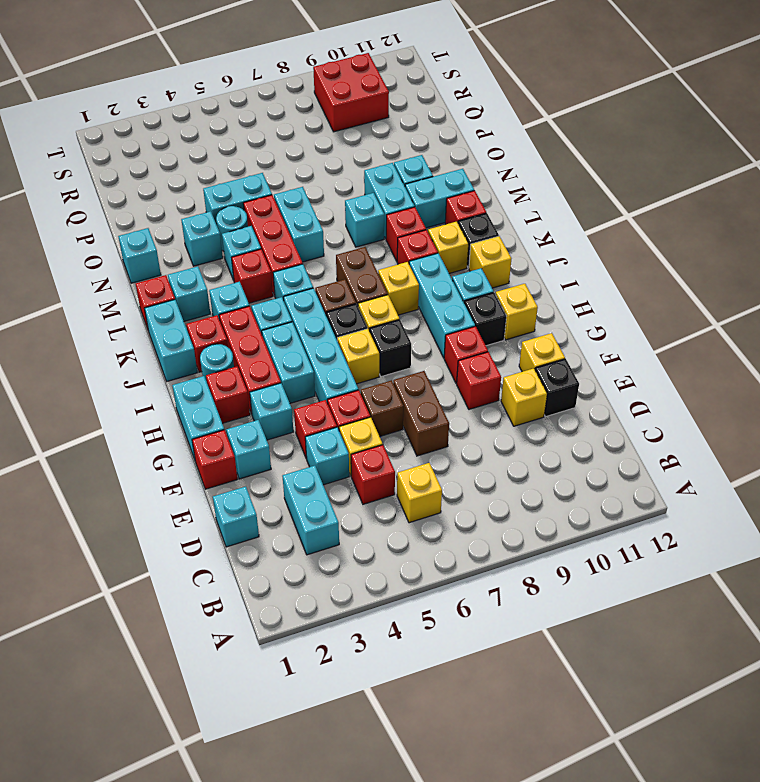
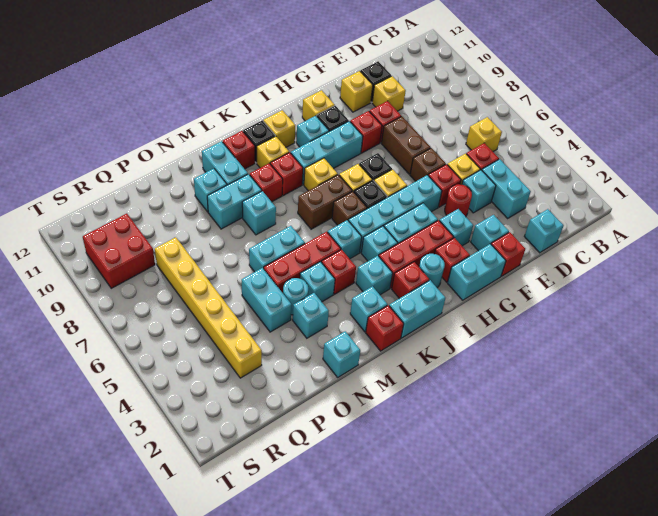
cyan 1x2 brick [282,466,339,555] -> cyan 1x2 brick turned to [482,159,531,218]
brown 1x2 brick [393,371,449,456] -> brown 1x2 brick turned to [381,116,431,174]
red 1x1 brick [294,400,337,459] -> red 1x1 round brick [445,184,472,217]
none -> yellow 1x6 brick [155,237,262,378]

